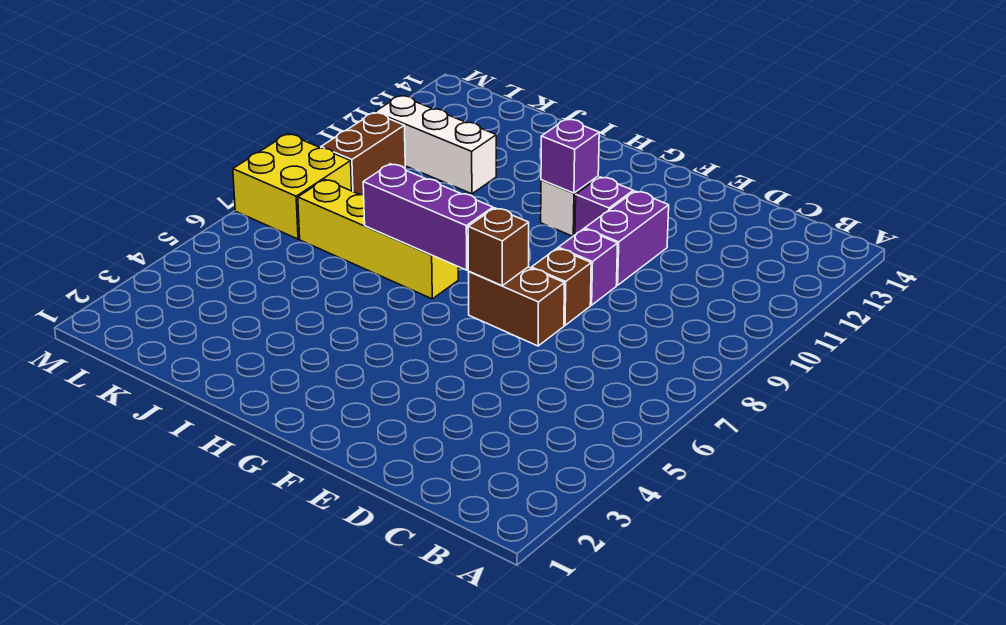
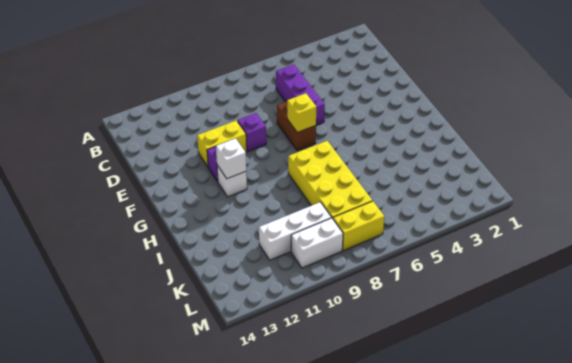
brown 1x1 brick [532,248,591,325] -> none
purple 1x2 brick [585,191,669,285] -> yellow 1x2 brick [197,121,247,167]
brown 1x1 brick [468,208,529,286] -> yellow 1x1 brick [287,93,316,132]
purple 1x3 brick [363,164,493,270] -> purple 1x3 brick moved to [276,64,325,125]
purple 1x1 brick [541,119,599,193] -> white 1x1 brick [216,138,246,179]
yellow 1x4 brick [298,180,458,299] -> yellow 2x4 brick [288,141,372,218]
white 1x3 brick [375,96,496,194] -> white 1x3 brick turned to [259,202,332,260]
yellow 2x2 brick [233,134,352,239] -> yellow 1x2 brick [333,201,384,250]
brown 1x2 brick [321,113,405,195] -> white 1x2 brick [291,218,343,268]

